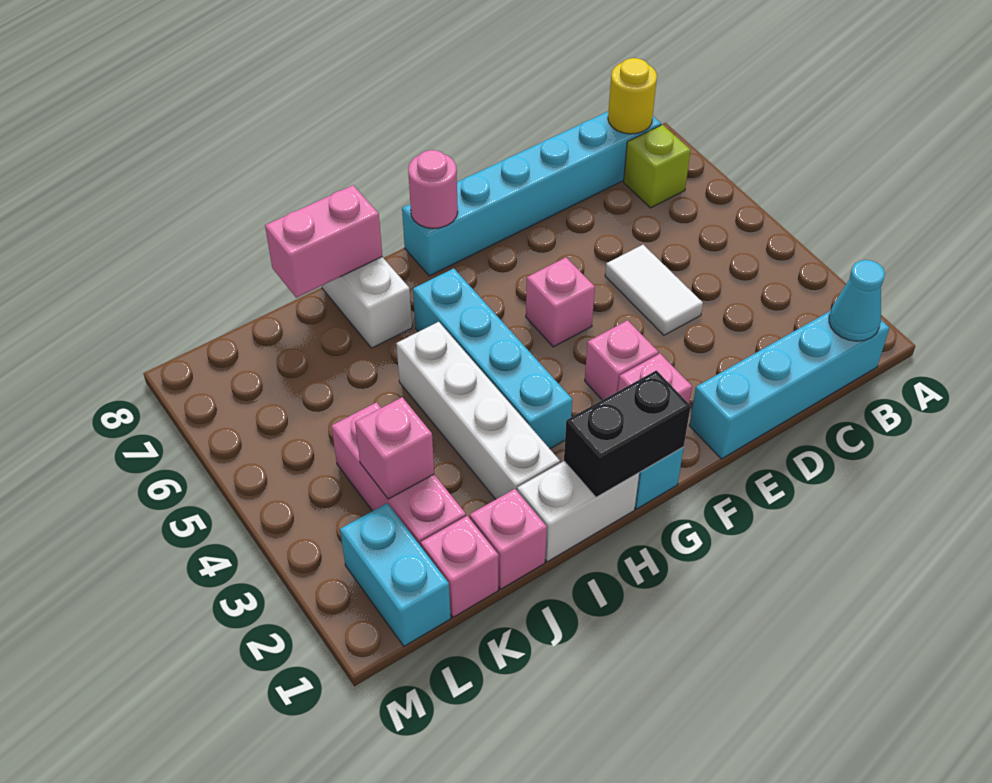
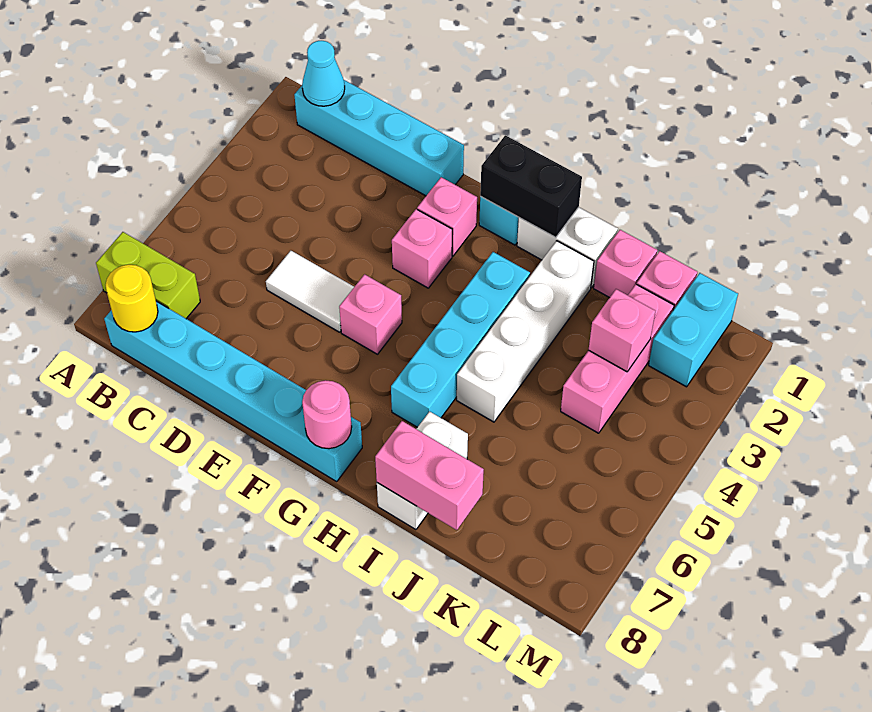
lime 1x1 brick [624,125,691,208] -> lime 1x2 brick [96,232,200,319]
white 1x2 tile [605,245,703,335] -> white 1x2 tile turned to [266,251,354,332]

